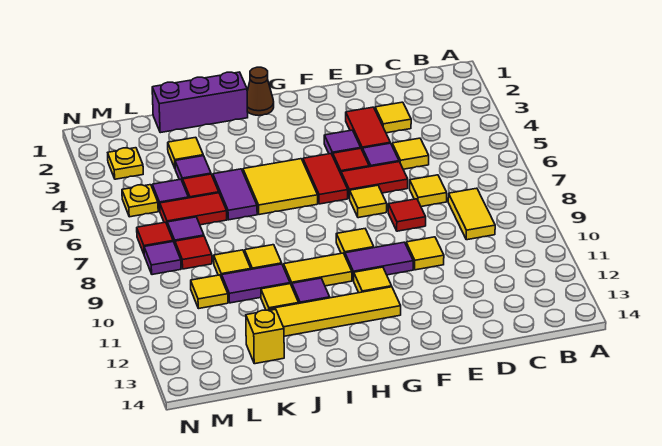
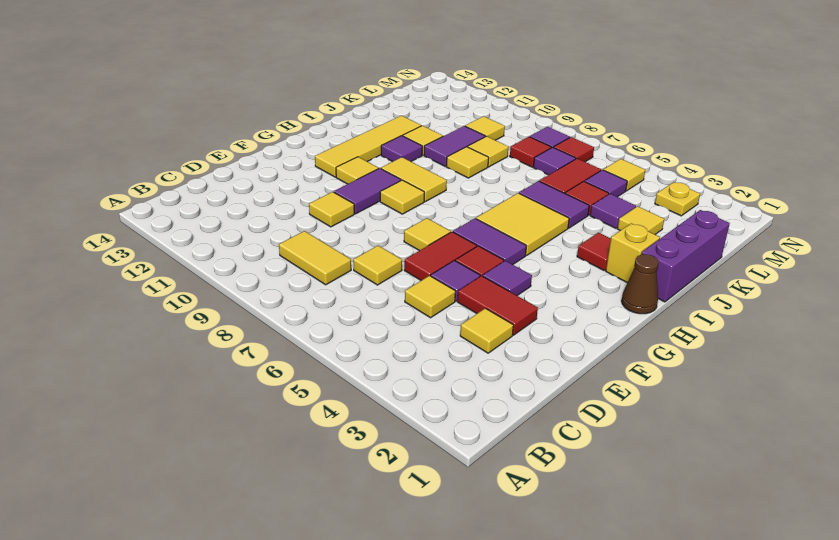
red 1x1 tile [388,199,426,231] -> red 1x1 tile moved to [577,233,611,270]
red 1x2 tile [303,154,348,204] -> purple 1x2 tile [453,218,526,265]
yellow 1x2 tile [284,253,352,286] -> yellow 1x2 tile turned to [381,157,447,202]
yellow 1x1 brick [246,309,284,364] -> yellow 1x1 brick moved to [606,223,660,283]
yellow 1x1 plate [122,185,158,217] -> yellow 1x1 tile [603,159,645,191]

